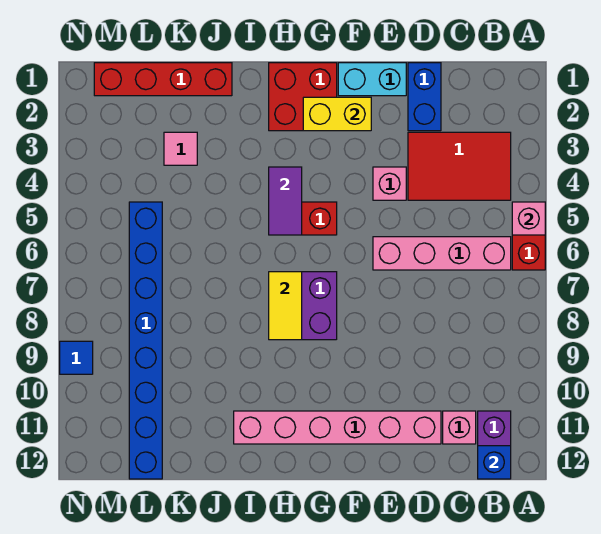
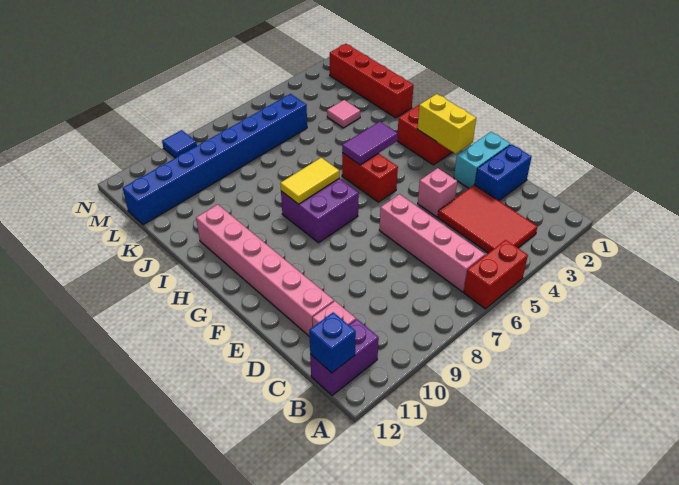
pink 1x1 brick [512,202,545,235] -> none
cyan 1x2 brick [338,63,406,96] -> cyan 1x2 brick turned to [454,132,510,188]

